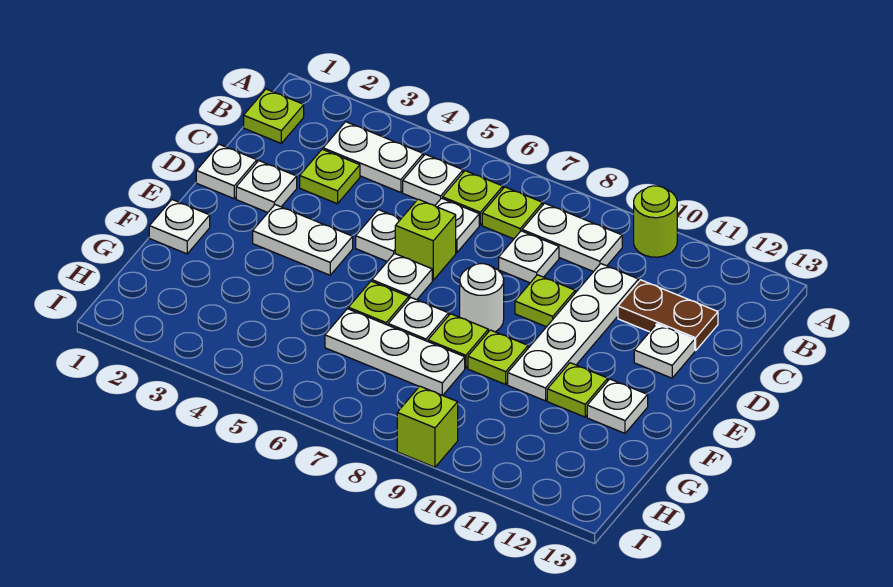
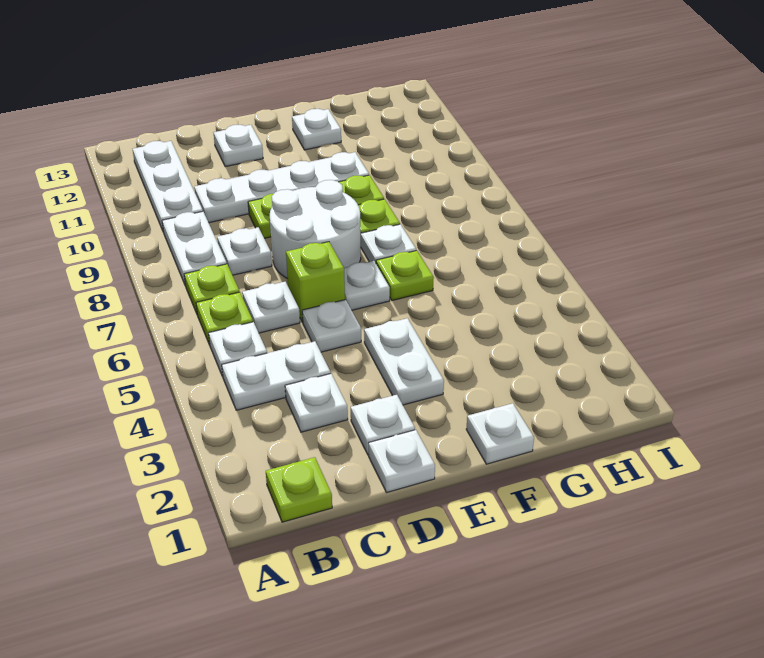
lime 1x1 round brick [634,186,677,257] -> none
white 1x2 plate [323,122,423,192] -> white 1x2 plate turned to [222,341,331,410]
lime 1x1 plate [300,149,360,204] -> white 1x1 plate [285,374,348,432]
brown 1x2 plate [618,280,718,351] -> none
white 1x1 round brick [460,264,504,332] -> white 2x2 round brick [270,180,361,279]
lime 1x1 plate [547,363,608,417] -> none
white 1x3 plate [325,309,465,395] -> white 1x3 plate moved to [133,141,203,232]
lime 1x1 brick [397,386,458,467] -> none

